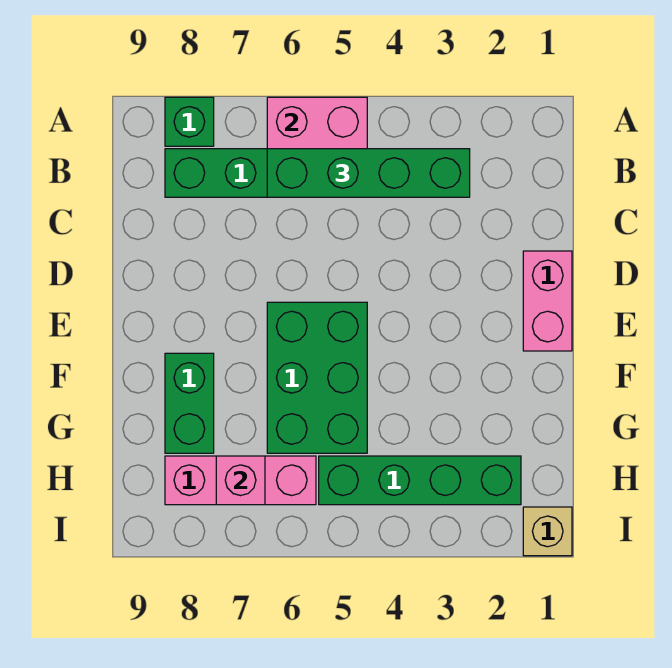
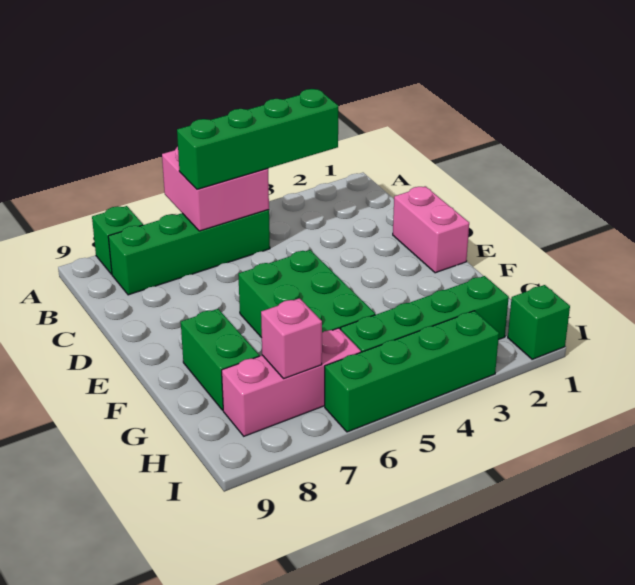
tan 1x1 brick [523,507,572,556] -> green 1x1 brick [508,285,570,359]
none -> green 1x4 brick [325,311,499,432]

